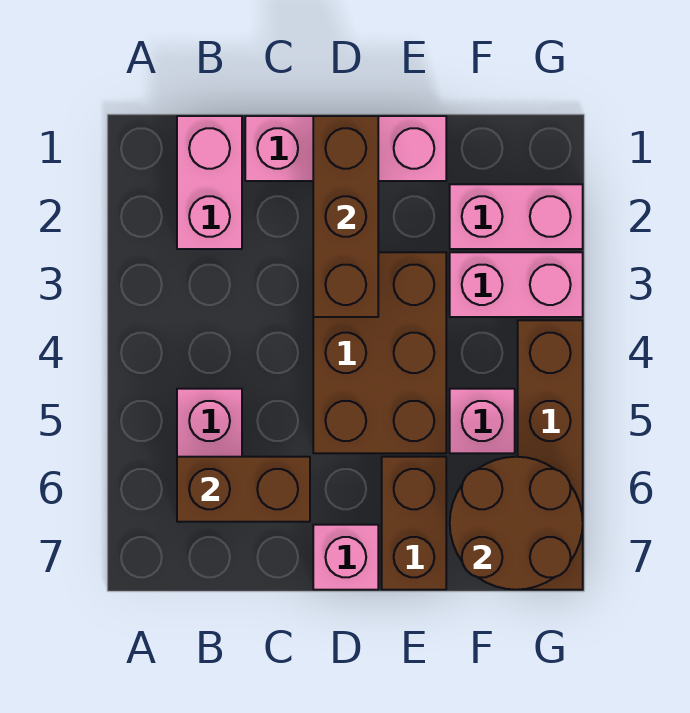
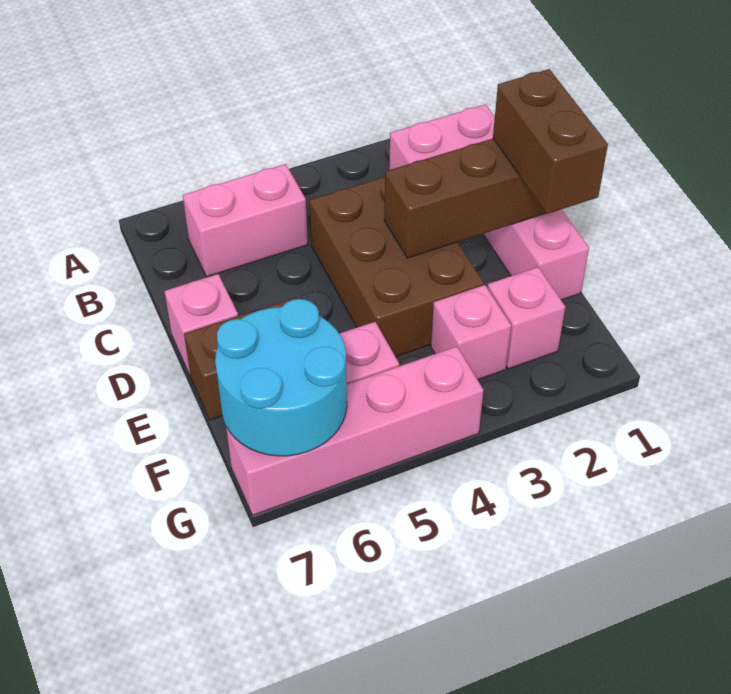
brown 1x2 brick [177,457,310,522] -> brown 1x2 brick moved to [493,69,608,214]
brown 2x3 brick [313,252,446,453] -> brown 2x3 brick turned to [309,177,484,357]
pink 1x2 brick [450,184,583,249] -> pink 1x1 brick [487,267,565,369]
pink 1x2 brick [450,252,583,317] -> pink 1x1 brick [431,285,511,380]
brown 2x2 round brick [450,457,583,590] -> cyan 2x2 round brick [215,299,347,456]
brown 1x4 brick [518,320,583,590] -> pink 1x4 brick [226,347,484,515]

